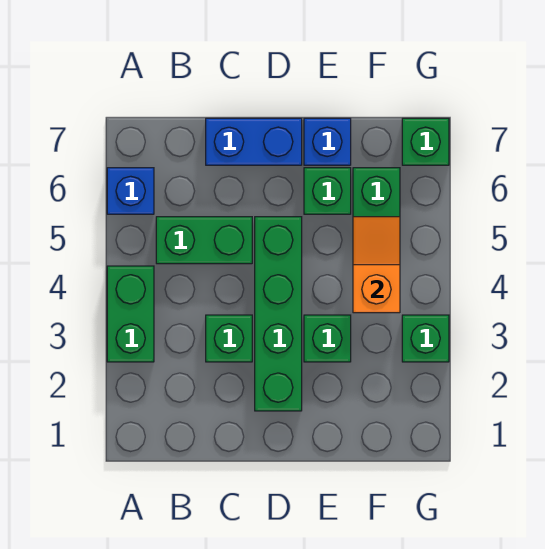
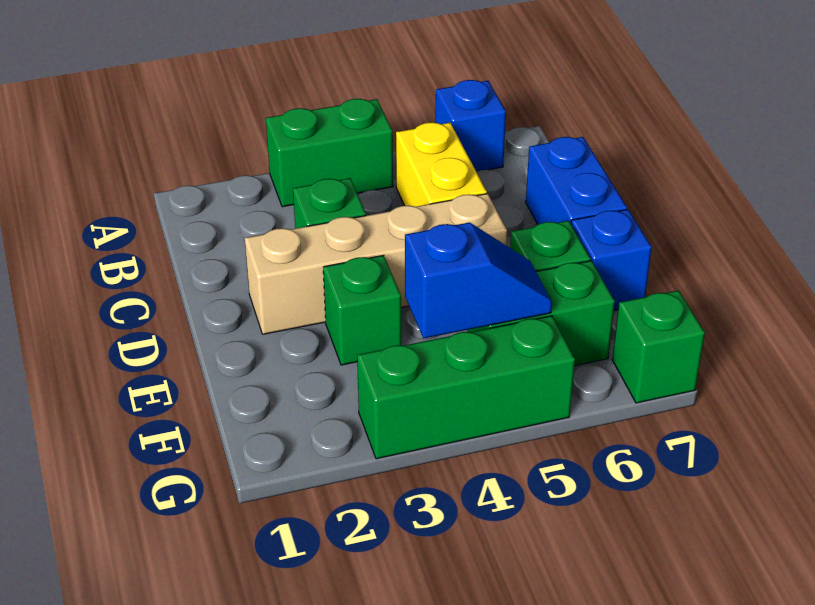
green 1x2 brick [156,217,252,264] -> yellow 1x2 brick [396,122,487,207]
green 1x4 brick [255,217,302,411] -> tan 1x4 brick [245,194,507,334]
orange 1x2 slope [353,217,400,313] -> blue 1x2 slope [405,222,552,338]
green 1x1 brick [402,315,449,362] -> green 1x3 brick [357,316,575,459]

